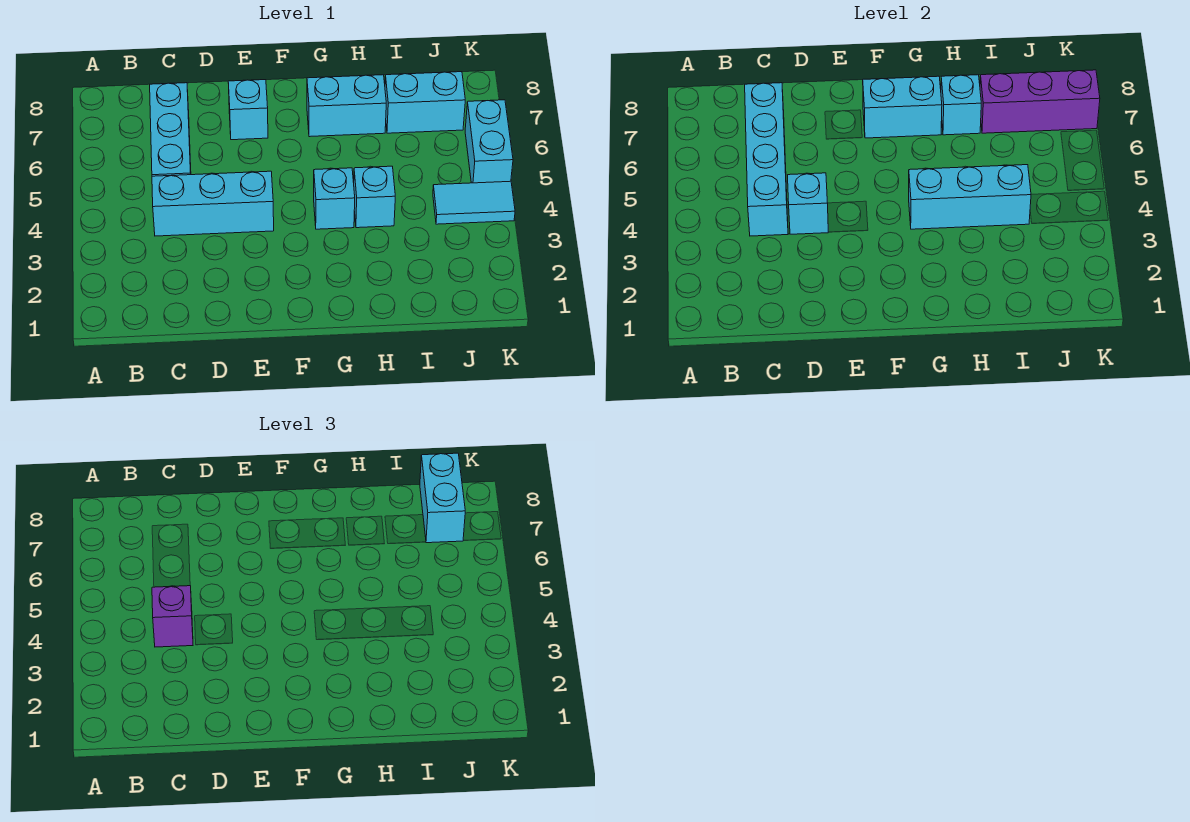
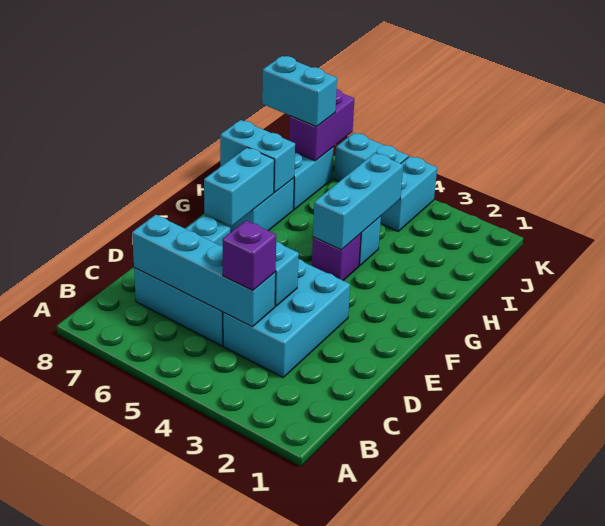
cyan 1x3 brick [152,171,274,236] -> cyan 2x3 brick [223,259,350,377]
cyan 1x1 brick [314,168,355,229] -> purple 1x1 brick [312,234,361,281]
cyan 1x1 brick [941,75,981,135] -> cyan 1x2 brick [220,120,295,193]
purple 1x3 brick [980,70,1100,133] -> purple 1x2 brick [289,89,354,161]
cyan 1x2 tile [433,181,515,224] -> cyan 1x2 brick [380,156,437,231]

